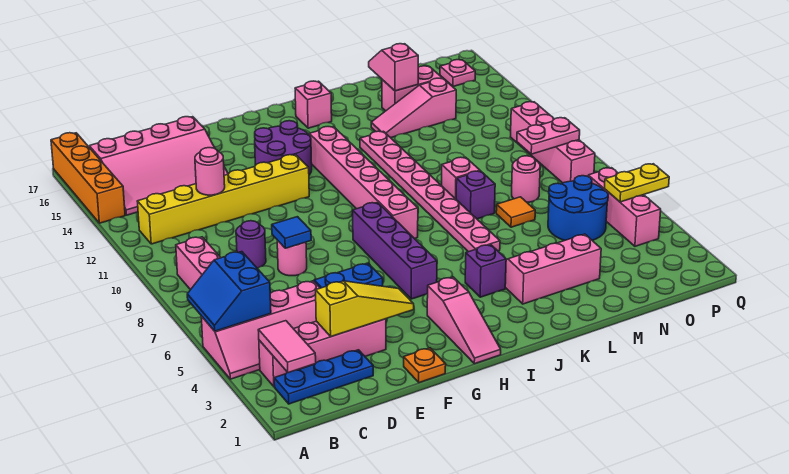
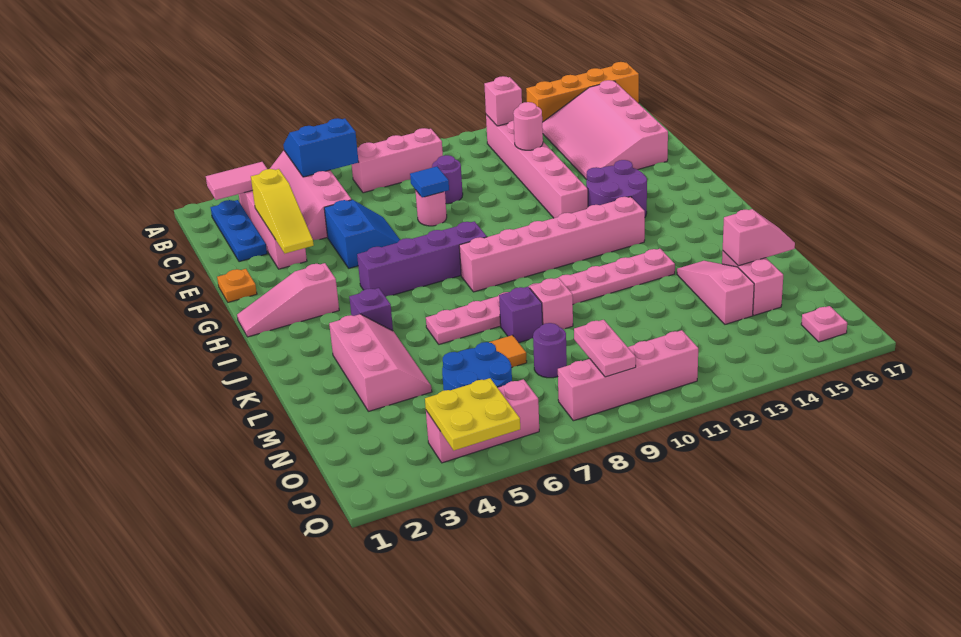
yellow 1x6 brick [137,155,309,244] -> pink 1x6 brick [486,115,588,218]
pink 1x1 brick [295,81,332,128] -> pink 1x1 brick moved to [484,76,522,126]
pink 1x1 round brick [512,156,540,202] -> purple 1x1 round brick [533,323,567,378]
yellow 1x2 plate [604,164,669,202] -> yellow 2x2 plate [425,378,520,450]

